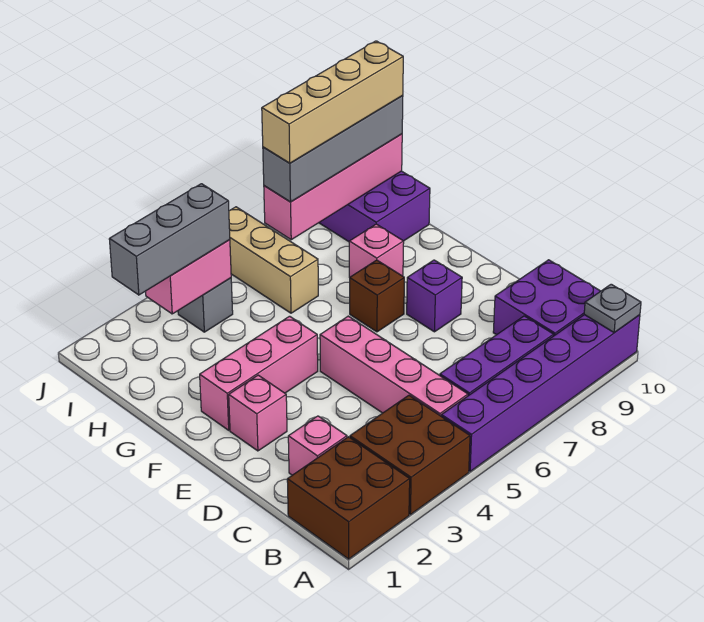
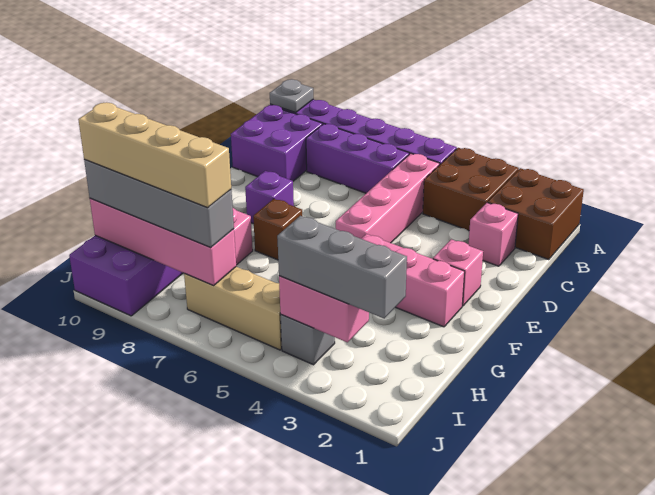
tan 1x3 brick [229,207,318,313] -> tan 1x3 brick turned to [184,267,282,350]

